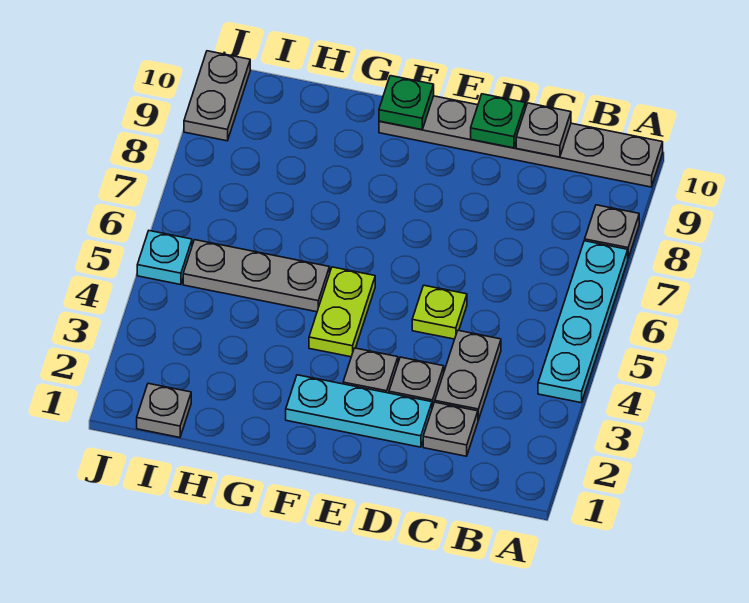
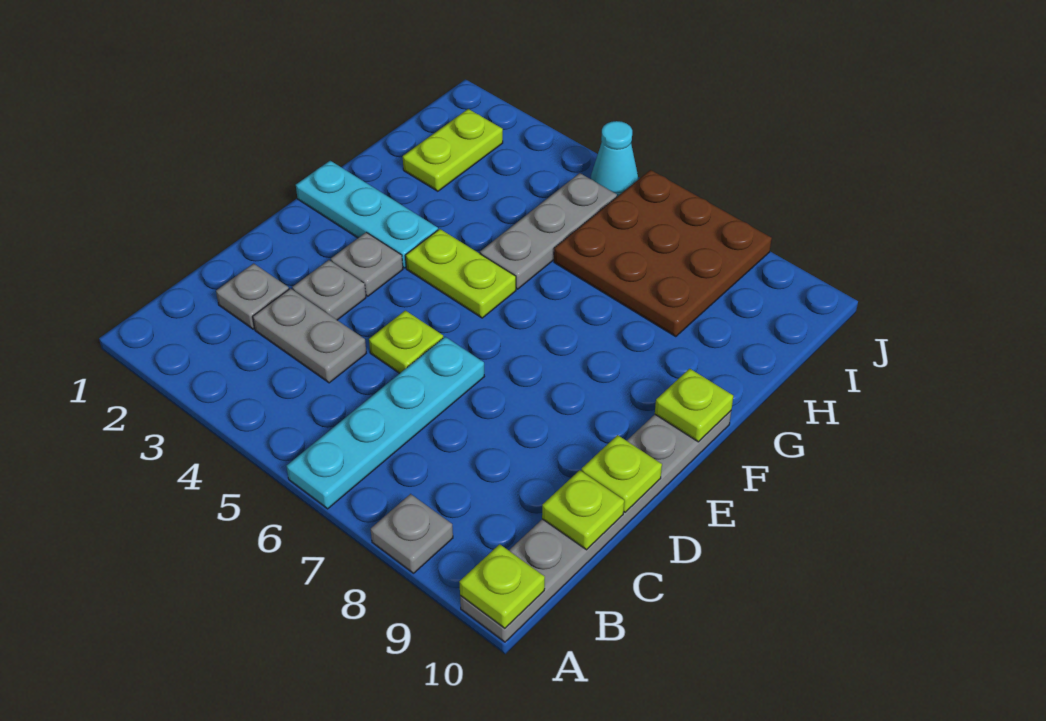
cyan 1x4 plate [538,241,628,403] -> cyan 1x4 plate turned to [286,337,484,509]
none -> lime 1x1 plate [459,544,545,628]
grey 1x1 plate [516,103,571,157] -> lime 1x1 plate [542,470,624,550]
cyan 1x3 plate [286,375,432,447] -> cyan 1x3 plate turned to [296,161,438,268]
green 1x1 plate [471,94,525,148] -> lime 1x1 plate [581,435,662,512]
green 1x1 plate [379,76,434,130] -> lime 1x1 plate [655,369,733,442]
none -> lime 1x2 plate [403,109,503,191]
none -> brown 3x3 plate [554,170,772,337]
grey 1x1 plate [137,383,191,437] -> none
cyan 1x1 plate [137,231,192,285] -> cyan 1x1 cone [591,121,638,197]
grey 1x2 plate [184,51,250,141] -> none

